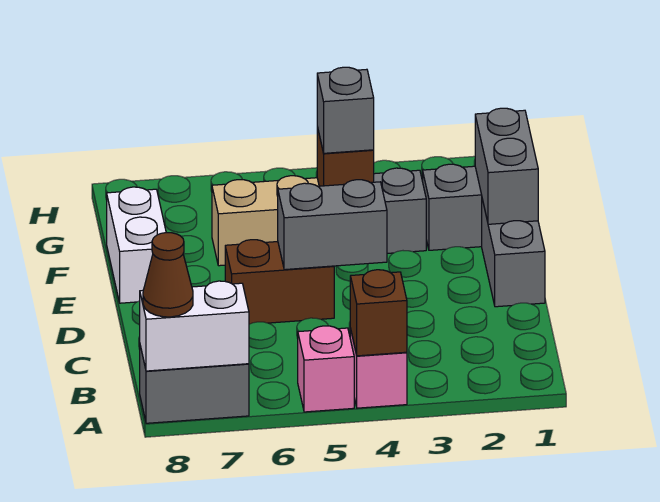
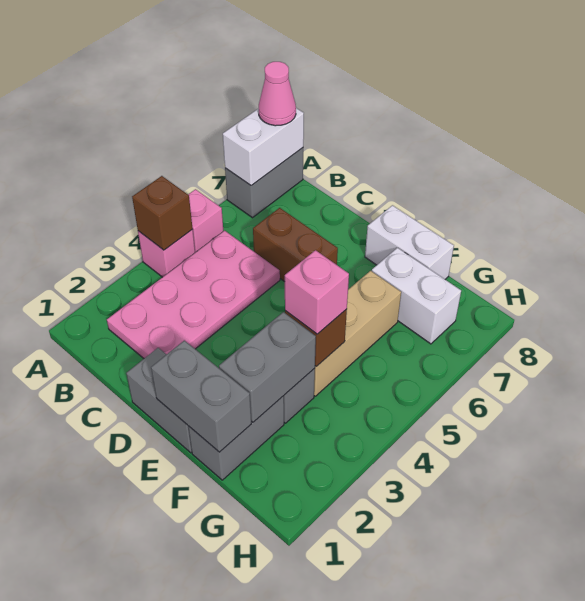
brown 1x1 cone [143,233,193,317] -> pink 1x1 cone [259,62,296,126]
none -> pink 2x4 plate [107,231,280,358]
grey 1x2 brick [278,180,387,270] -> grey 1x2 brick moved to [219,312,316,422]
brown 1x2 brick [225,240,334,324] -> brown 1x2 brick turned to [253,208,338,282]
grey 1x1 brick [317,67,374,153] -> pink 1x1 brick [285,250,349,334]
none -> white 1x2 brick [372,248,461,344]

